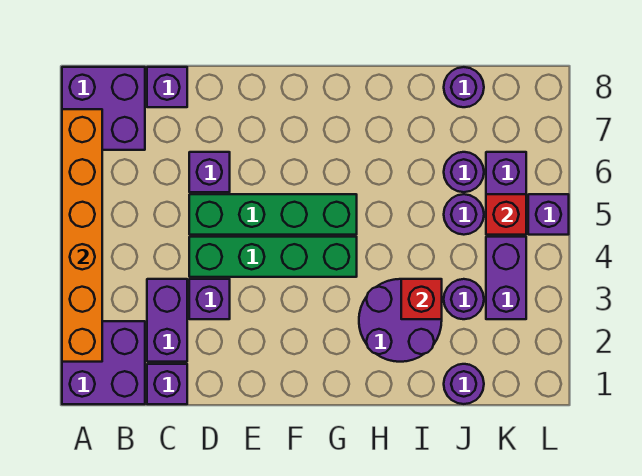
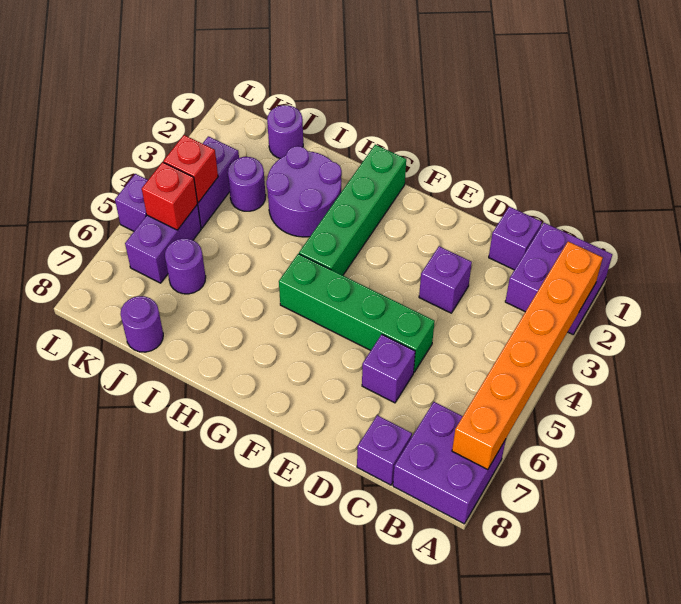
purple 1x2 brick [147,279,187,362] -> none
green 1x4 brick [189,237,357,277] -> green 1x4 brick turned to [299,145,406,275]
red 1x1 brick [401,279,442,319] -> red 1x1 brick moved to [164,135,218,202]
purple 1x1 round brick [444,194,484,235] -> none

